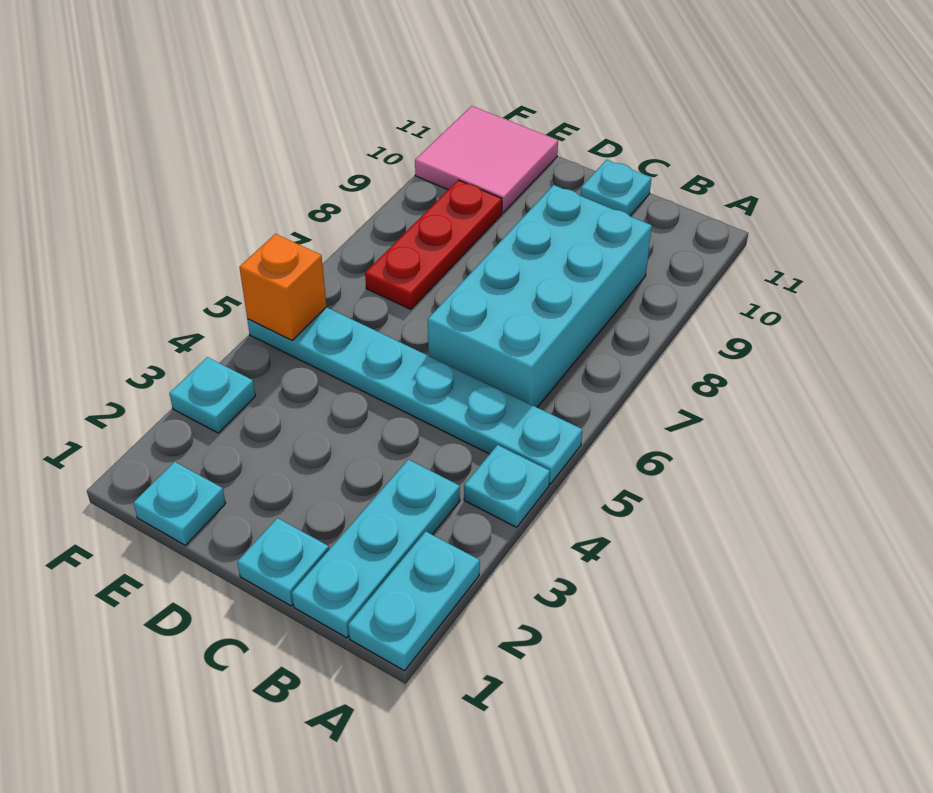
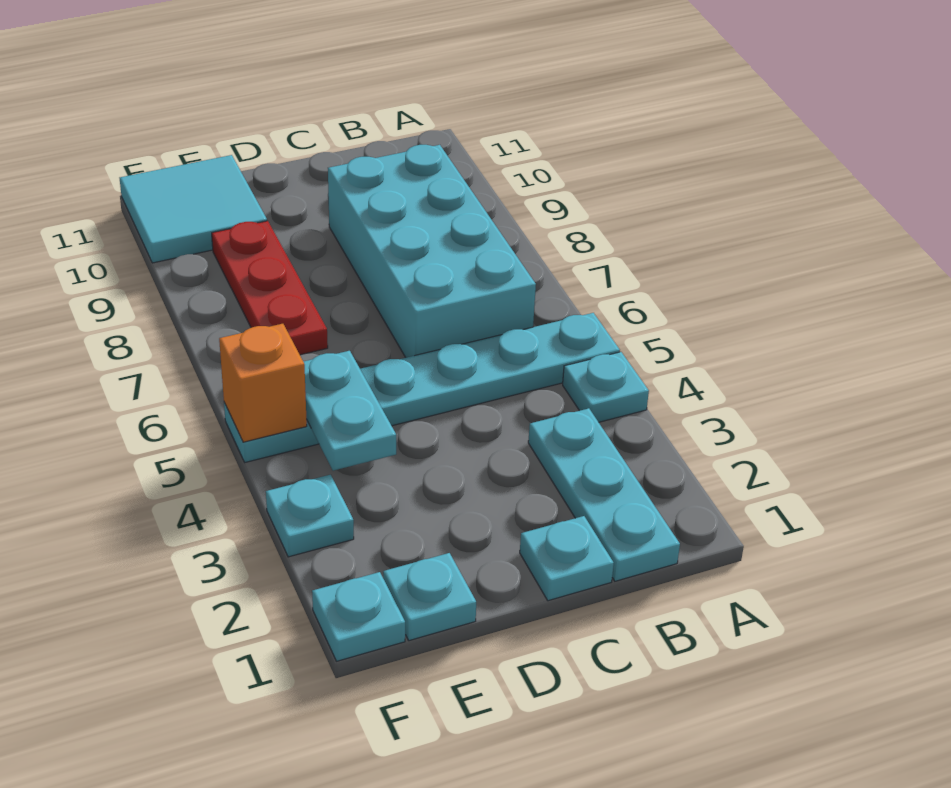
cyan 1x2 plate [348,532,480,671] -> cyan 1x2 plate moved to [303,351,396,471]
cyan 1x1 plate [580,160,651,216] -> cyan 1x1 plate moved to [312,572,405,661]
pink 2x2 tile [415,106,558,213] -> cyan 2x2 tile [120,155,267,263]

